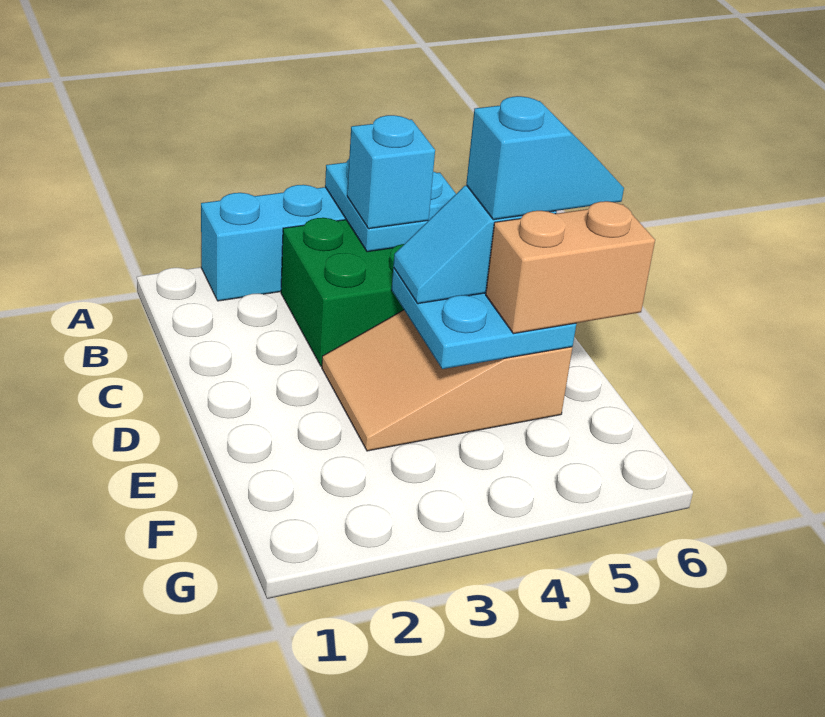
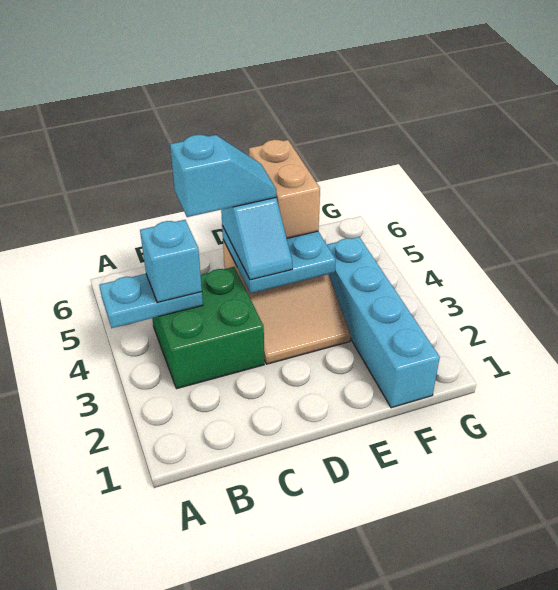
cyan 1x4 brick [201,172,456,301] -> cyan 1x4 brick moved to [327,237,440,408]
cyan 1x2 slope [466,96,624,220] -> cyan 1x2 slope turned to [170,135,276,217]

